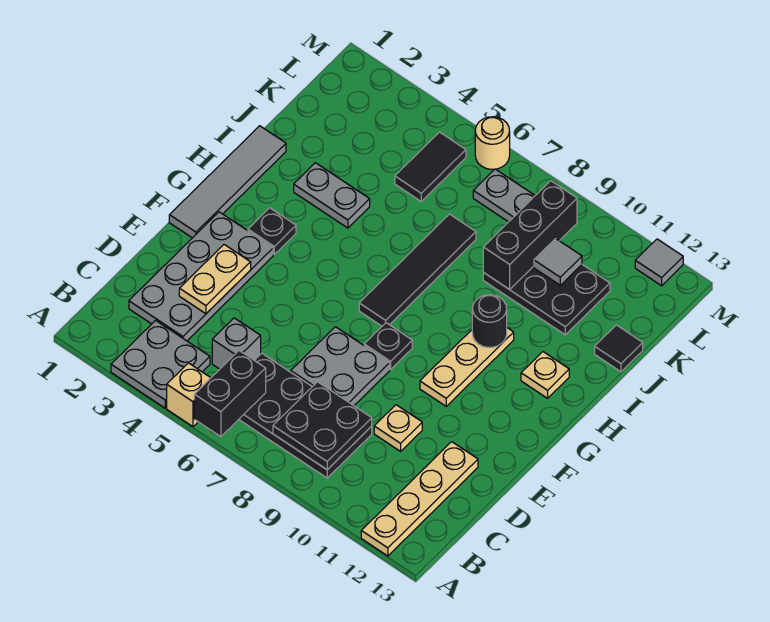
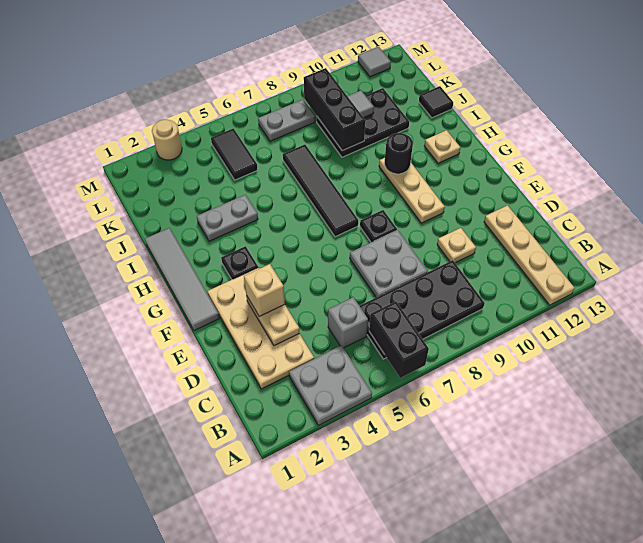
tan 1x1 brick [167,363,211,427] -> tan 1x1 brick moved to [244,264,285,316]
black 2x2 plate [273,382,372,470] -> none
grey 2x4 plate [129,212,273,341] -> tan 2x4 plate [208,267,314,389]
tan 1x1 round brick [475,117,510,169] -> tan 1x1 round brick moved to [152,120,182,160]

